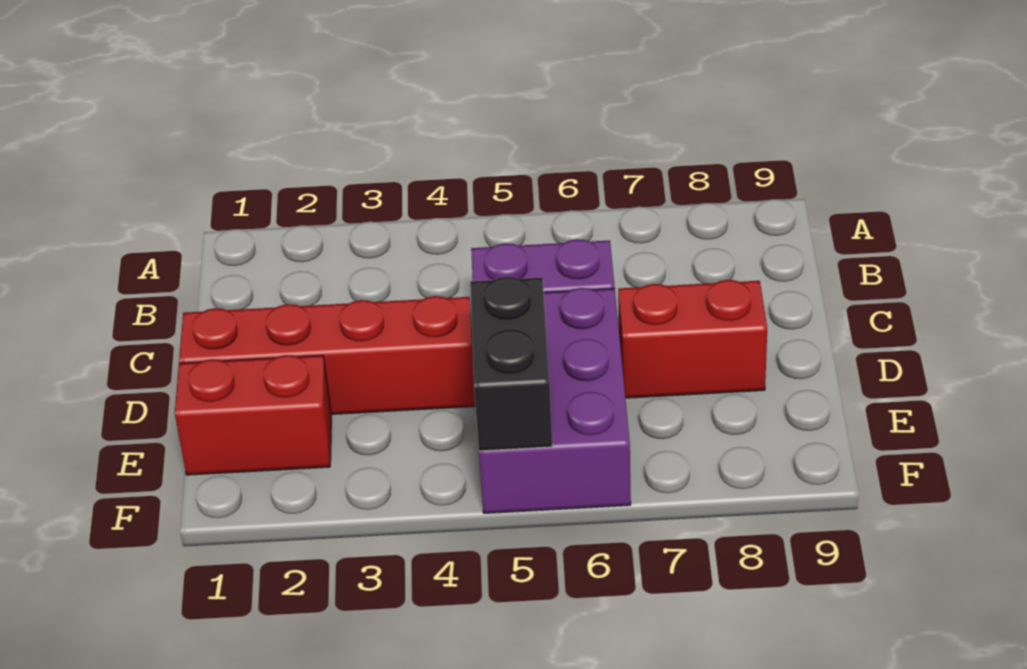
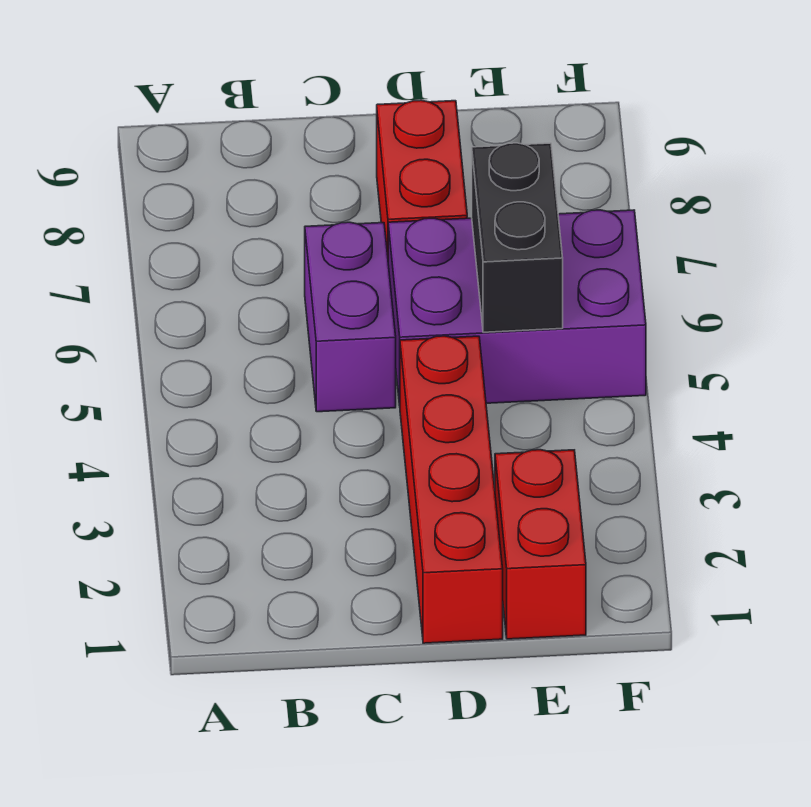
black 1x2 brick [470,277,552,451] -> black 1x2 brick turned to [472,143,563,332]

